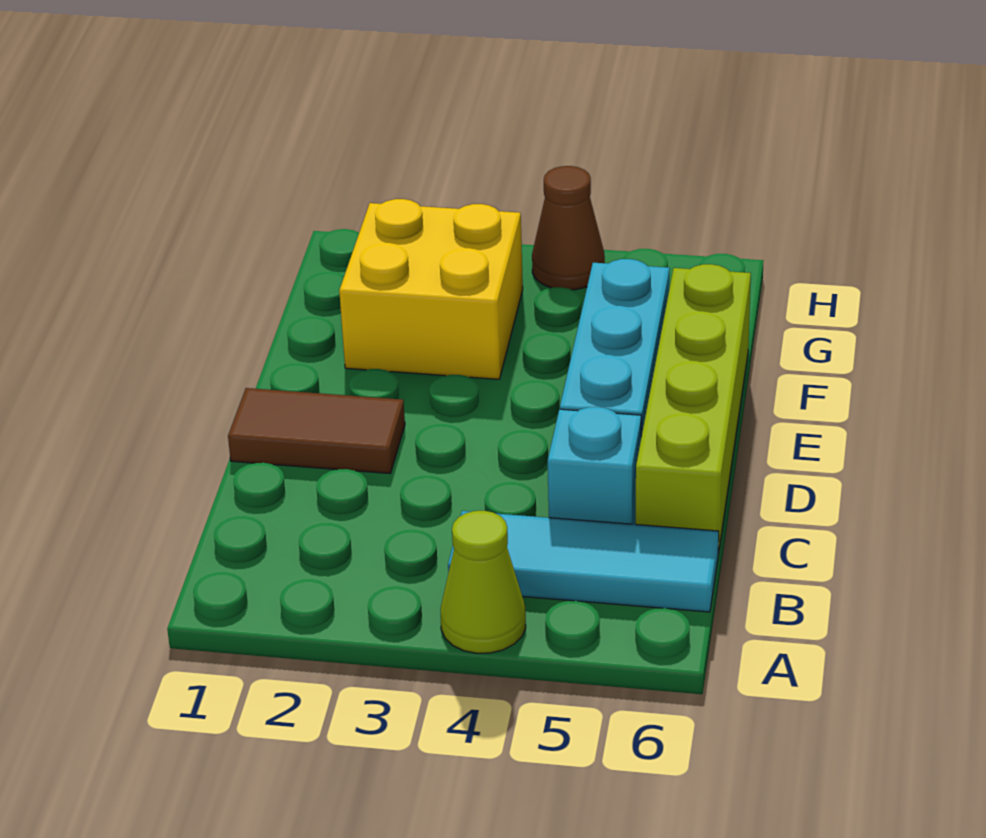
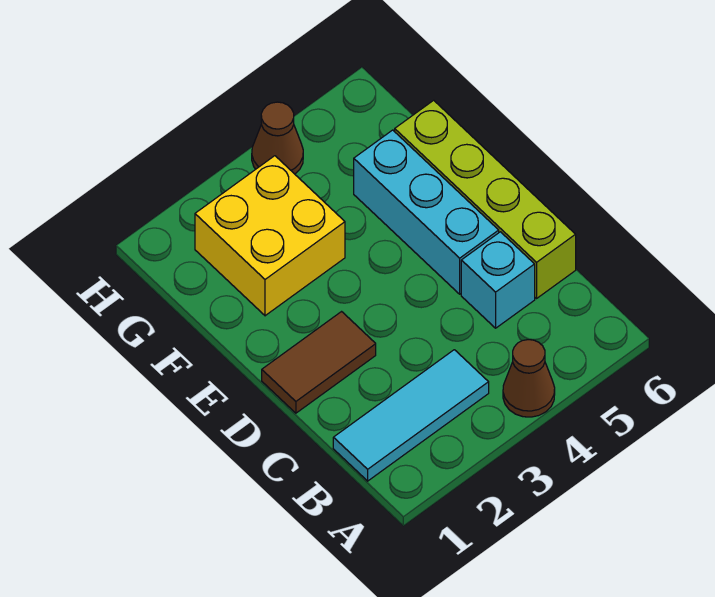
lime 1x1 cone [441,511,526,653] -> brown 1x1 cone [503,340,555,417]
cyan 1x3 tile [448,511,719,612] -> cyan 1x3 tile moved to [333,350,489,481]

